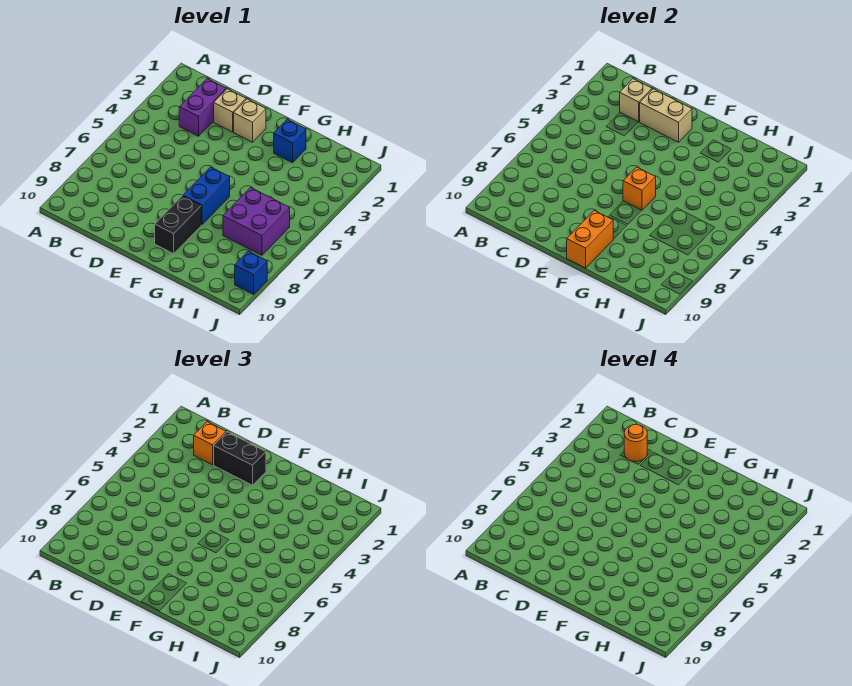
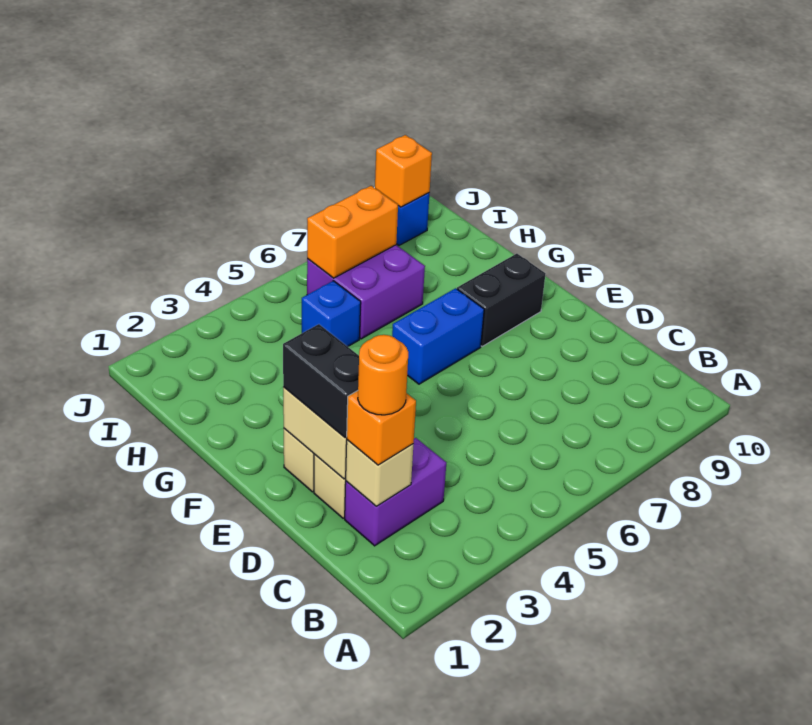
orange 1x1 brick [623,167,656,210] -> orange 1x1 brick moved to [375,135,432,207]
orange 1x2 brick [567,210,613,268] -> orange 1x2 brick moved to [307,186,398,278]
blue 1x1 brick [274,120,306,163] -> blue 1x1 brick moved to [302,281,361,346]

